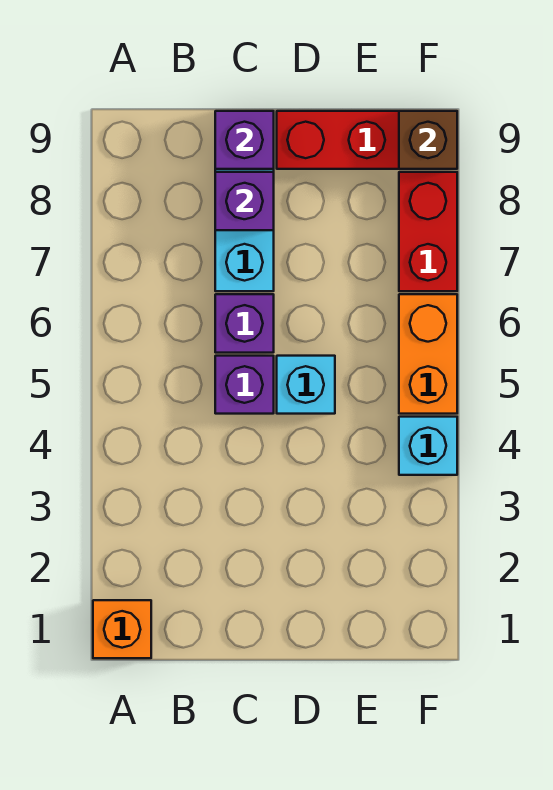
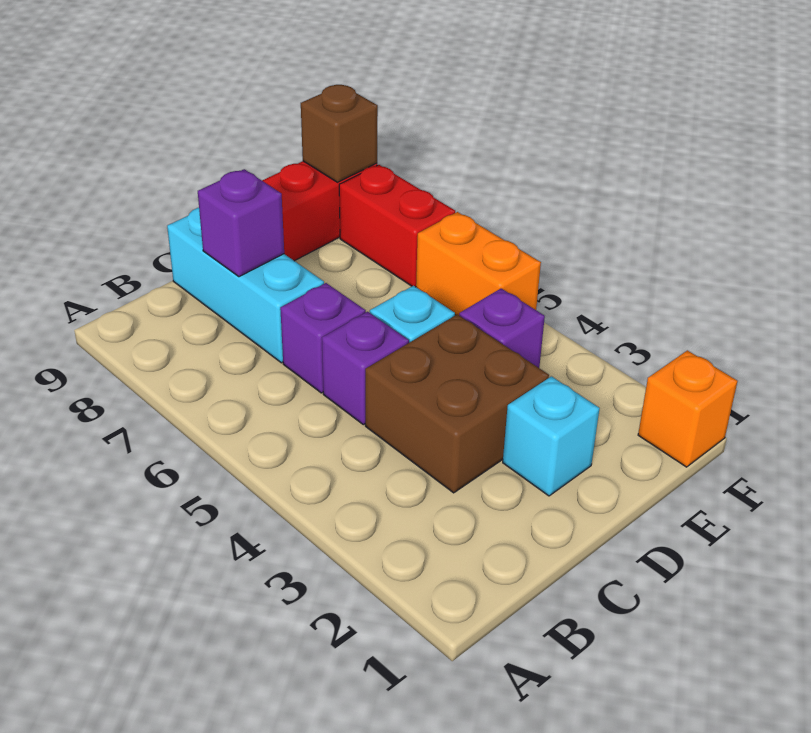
orange 1x1 brick [93,600,151,658] -> orange 1x1 brick moved to [638,350,738,467]
none -> brown 2x2 brick [365,314,549,493]
purple 1x1 brick [215,111,274,169] -> purple 1x1 brick moved to [459,289,545,368]
cyan 1x1 brick [399,417,457,475] -> cyan 1x1 brick moved to [503,376,600,496]

